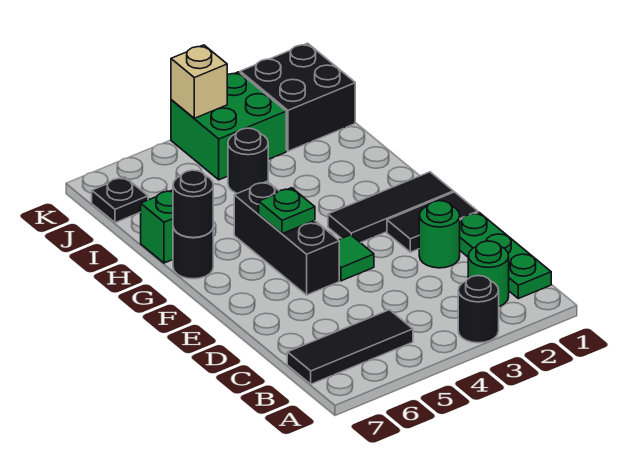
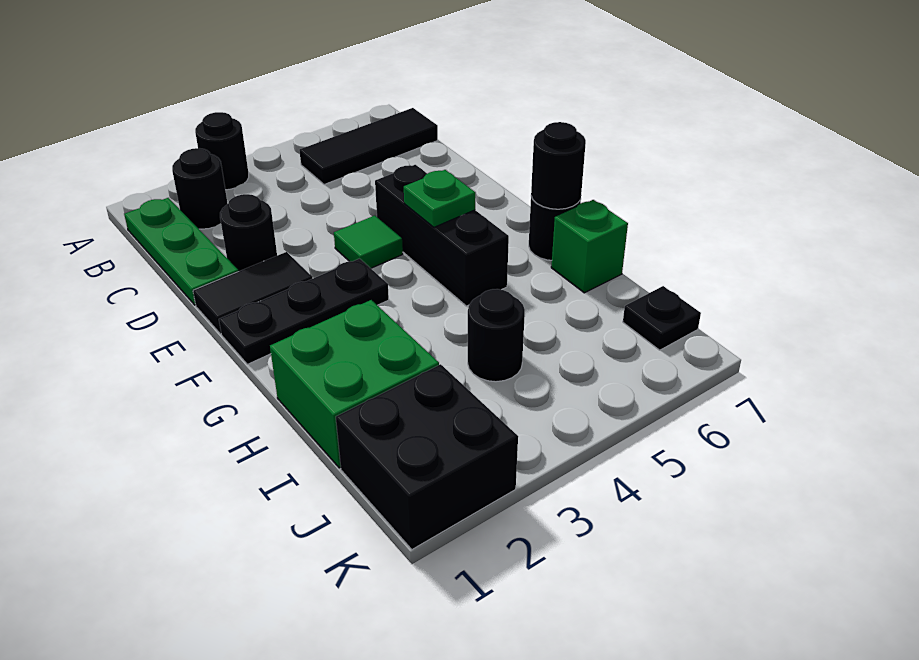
green 1x1 round brick [468,241,509,306] -> black 1x1 round brick [172,148,228,229]
green 1x1 round brick [419,201,460,268] -> black 1x1 round brick [220,194,277,271]
black 1x3 tile [328,172,453,243] -> black 1x3 plate [219,259,389,364]
green 2x2 brick [171,72,286,180] -> green 2x2 brick moved to [270,300,439,468]
tan 1x1 brick [171,45,227,118] -> none

